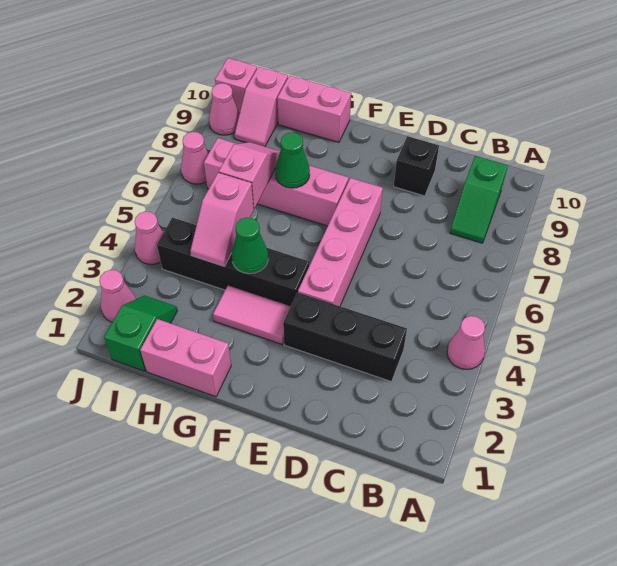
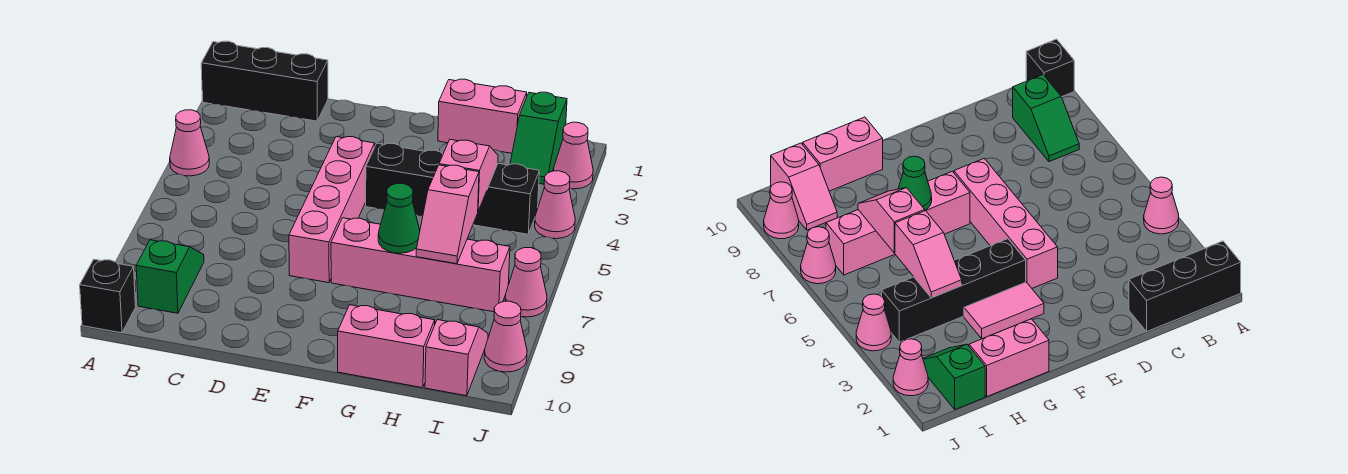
black 1x3 brick [283,292,407,382] -> black 1x3 brick moved to [201,41,328,121]
black 1x1 brick [394,136,439,196] -> black 1x1 brick moved to [80,259,136,333]
green 1x1 cone [232,217,268,274] -> none
pink 1x1 brick [215,58,257,113] -> none

